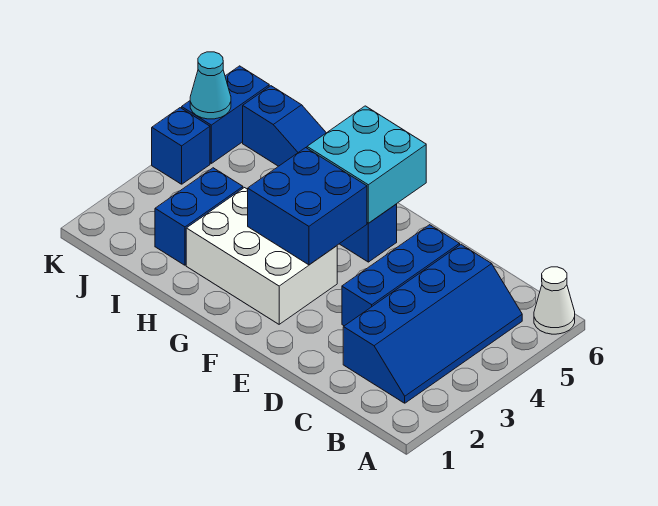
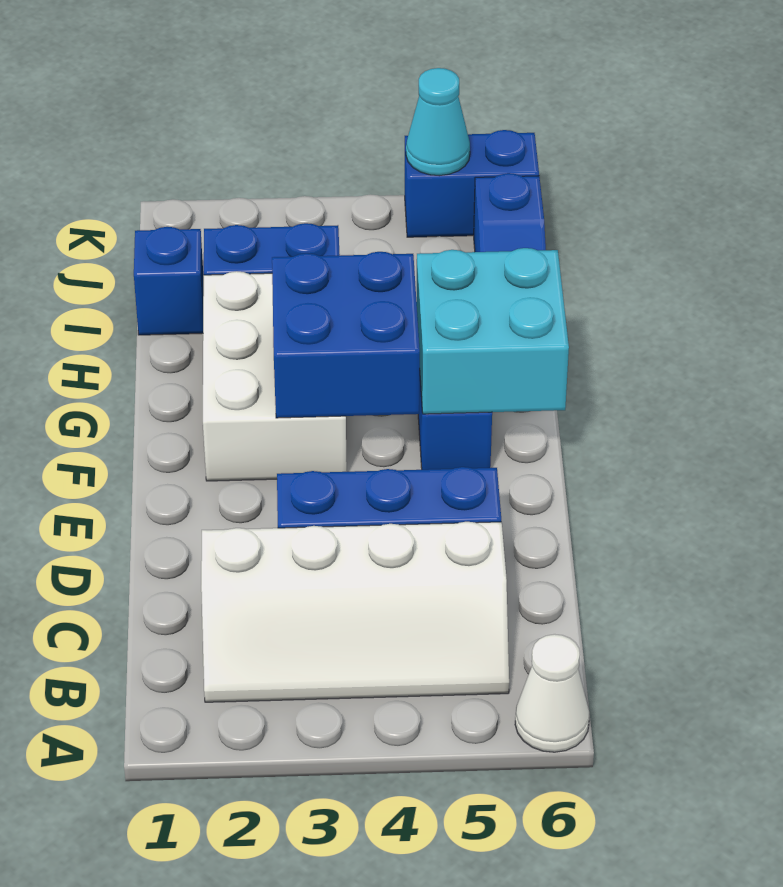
blue 2x4 slope [343,245,522,403] -> white 2x4 slope [201,522,509,702]
blue 1x1 brick [152,108,210,184] -> blue 1x1 brick moved to [134,227,204,335]

